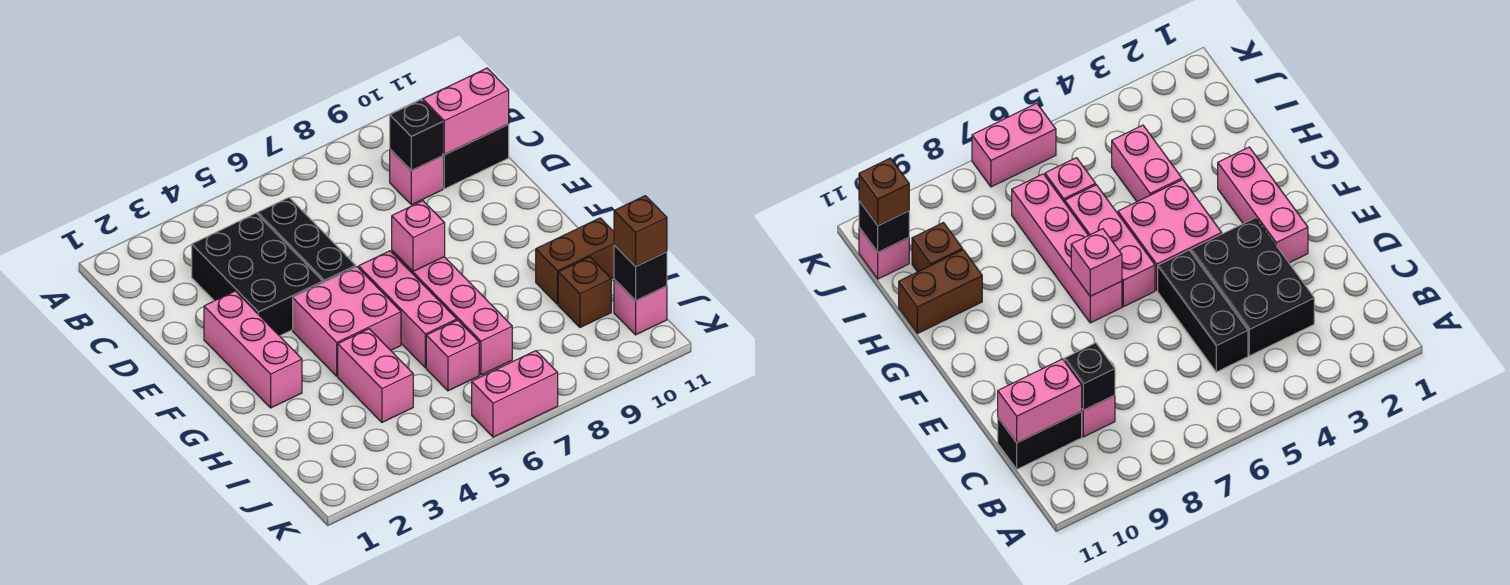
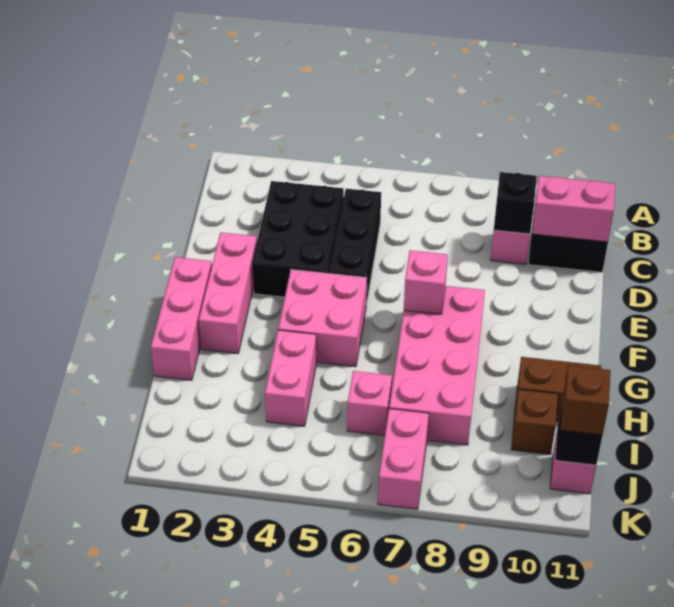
pink 1x3 brick [359,251,457,368] -> pink 1x3 brick moved to [151,257,212,380]
pink 1x4 brick [392,251,512,375] -> pink 2x4 brick [389,286,485,445]
pink 1x2 brick [472,351,558,437] -> pink 1x2 brick turned to [378,409,429,509]

